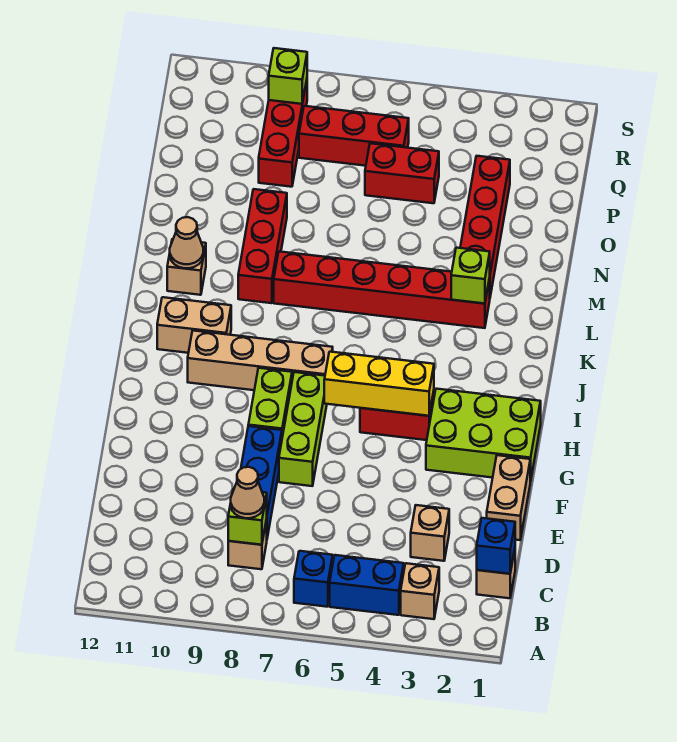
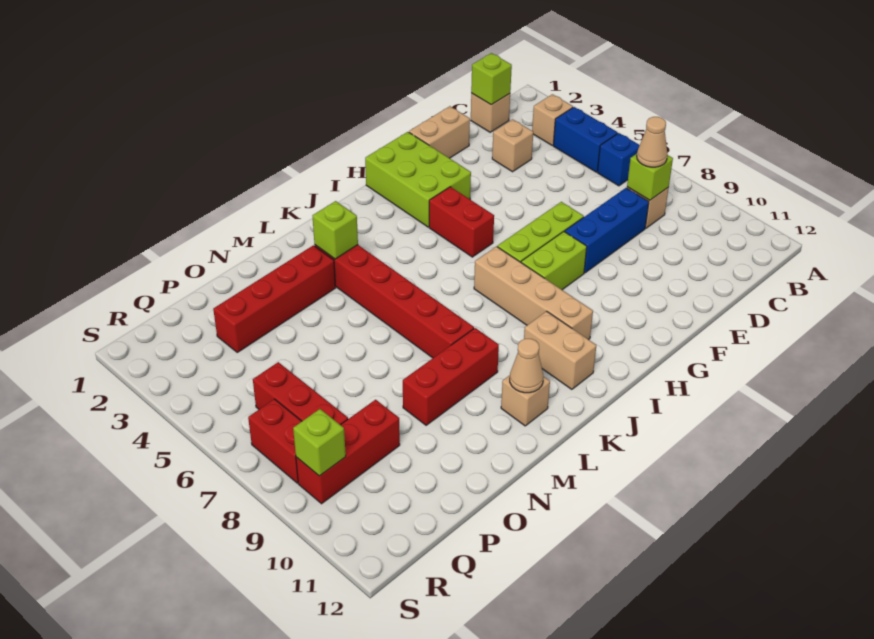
blue 1x1 brick [477,518,515,574] -> lime 1x1 brick [471,53,512,105]
yellow 1x3 brick [324,352,434,416] -> none
red 1x2 brick [365,143,439,203] -> red 1x2 brick moved to [248,399,302,483]

